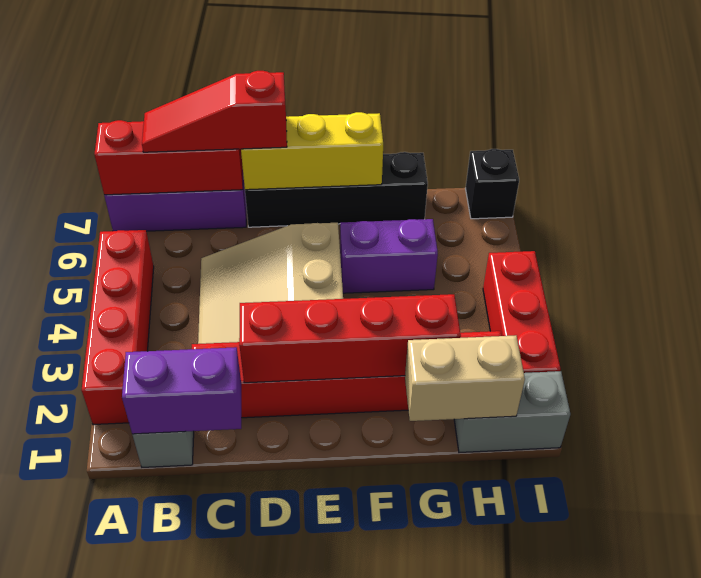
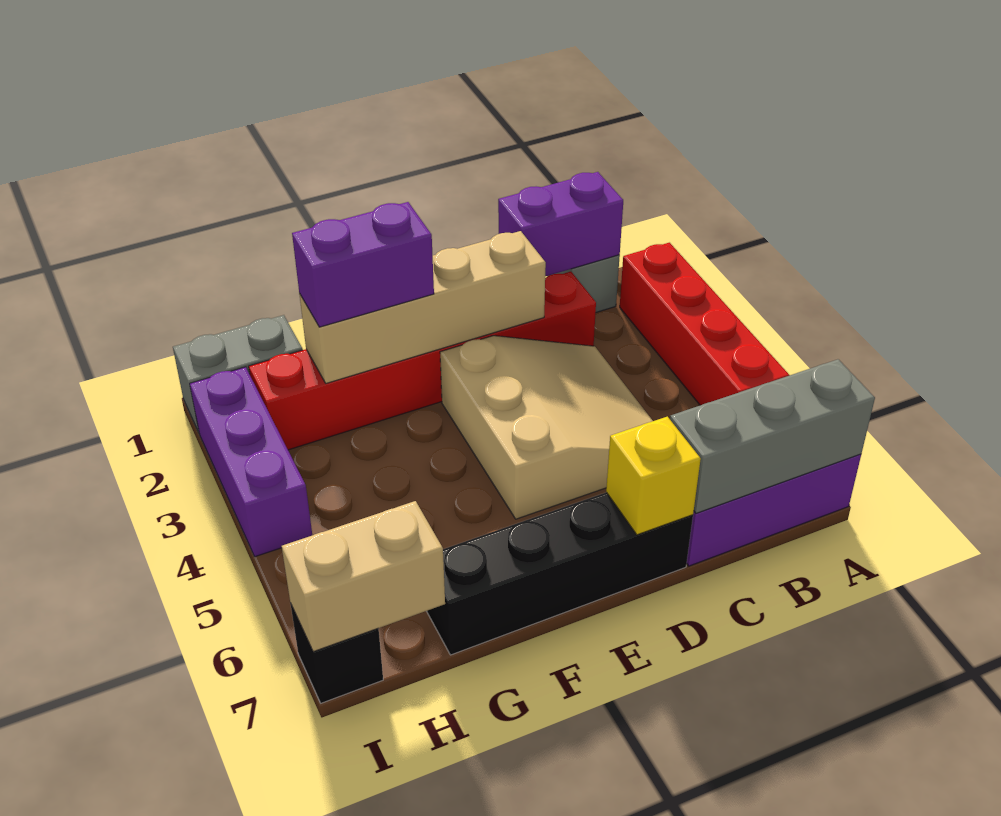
red 1x3 brick [94,120,243,195] -> grey 1x3 brick [670,359,875,513]
red 1x3 slope [142,71,287,152] -> none
red 1x4 brick [239,294,461,383] -> tan 1x4 brick [299,231,546,383]
yellow 1x3 brick [241,112,383,190] -> yellow 1x1 brick [606,417,701,535]
purple 1x2 brick [340,219,438,293] -> purple 1x2 brick moved to [292,202,434,327]
tan 1x2 brick [405,335,525,421] -> tan 1x2 brick moved to [282,501,445,652]
red 1x3 brick [483,251,561,373] -> purple 1x3 brick [190,367,312,557]

